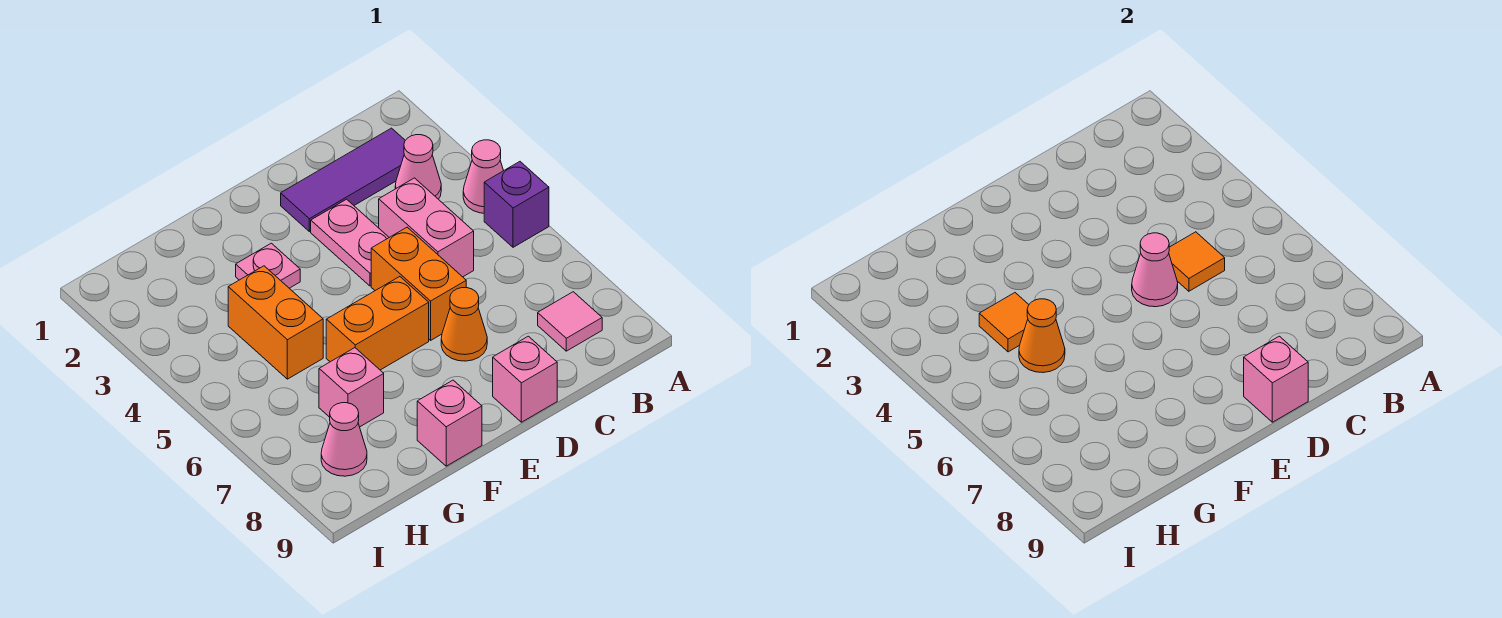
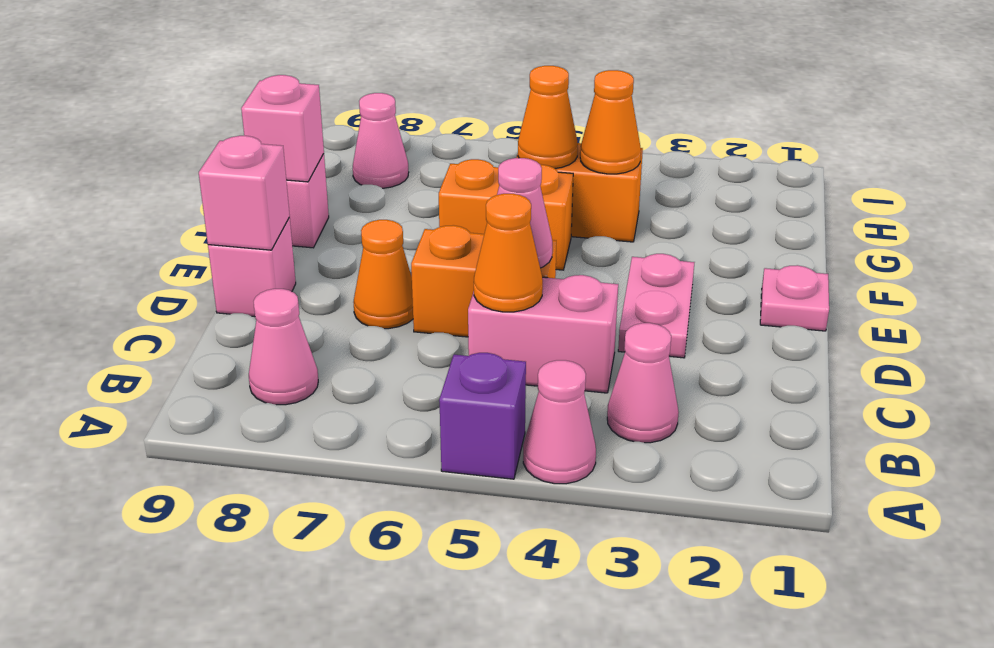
purple 1x3 tile [281,128,405,231] -> none
pink 1x1 tile [538,292,602,351] -> pink 1x1 cone [249,289,318,405]
orange 1x1 tile [1169,232,1225,291] -> orange 1x1 cone [474,194,543,312]
pink 1x2 plate [311,199,389,286] -> pink 1x2 plate turned to [618,254,694,358]
orange 1x2 brick [326,277,429,370] -> orange 1x2 brick turned to [439,159,573,270]
pink 1x1 plate [236,243,300,288] -> pink 1x1 plate moved to [760,265,829,331]
orange 1x1 tile [979,293,1029,352] -> orange 1x1 cone [580,70,641,174]
pink 1x1 brick [319,348,384,427] -> pink 1x1 brick moved to [241,75,324,182]

